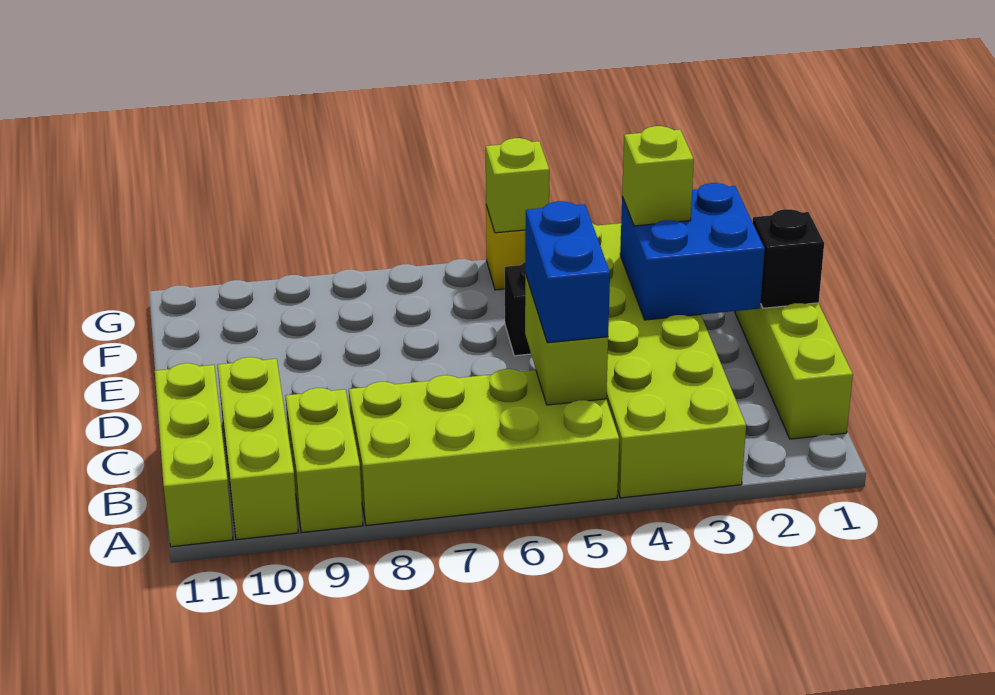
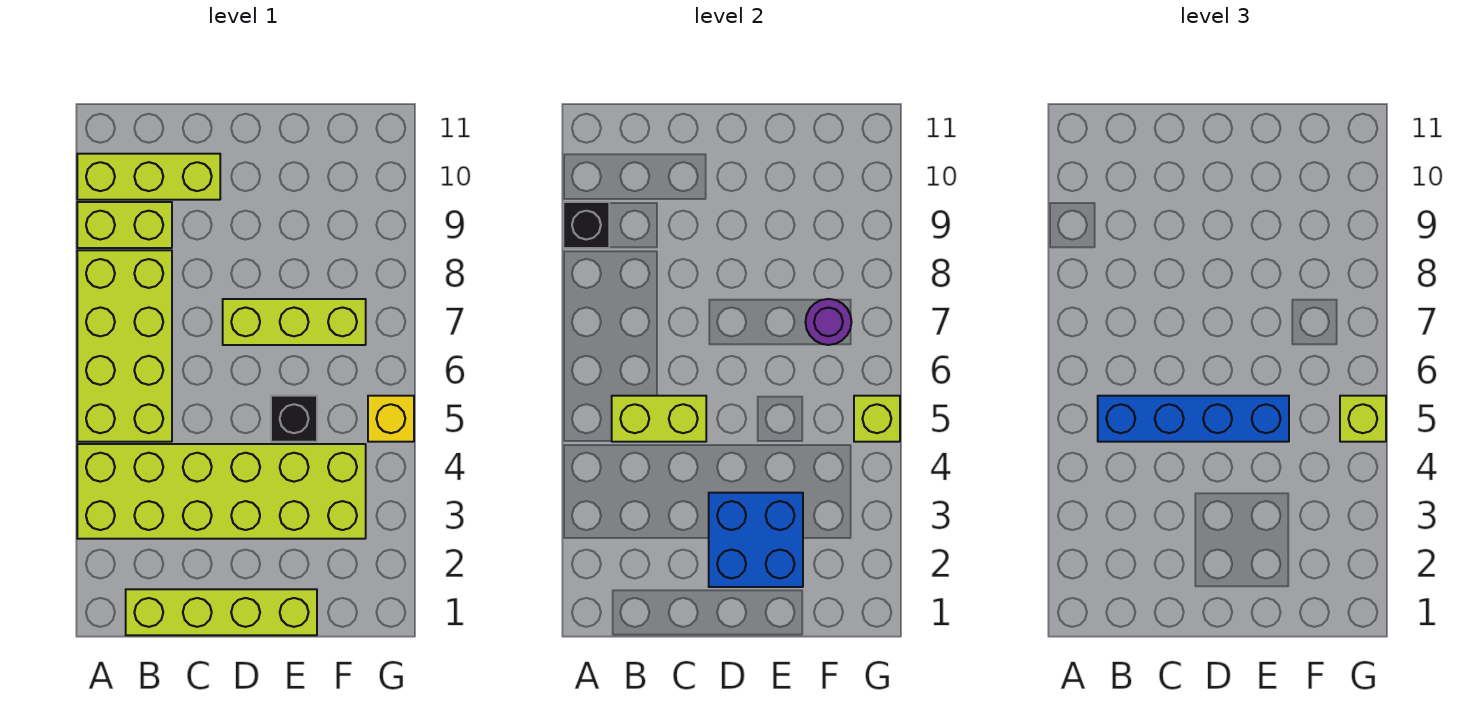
lime 1x3 brick [155,363,233,547] -> lime 1x3 brick moved to [223,299,366,345]
blue 1x2 brick [525,201,610,343] -> blue 1x4 brick [1098,396,1289,442]
black 1x1 brick [753,209,824,308] -> black 1x1 brick moved to [563,202,609,248]
lime 1x1 brick [622,126,694,226] -> lime 1x1 brick moved to [1340,396,1386,442]
none -> purple 1x1 round brick [806,299,851,345]

